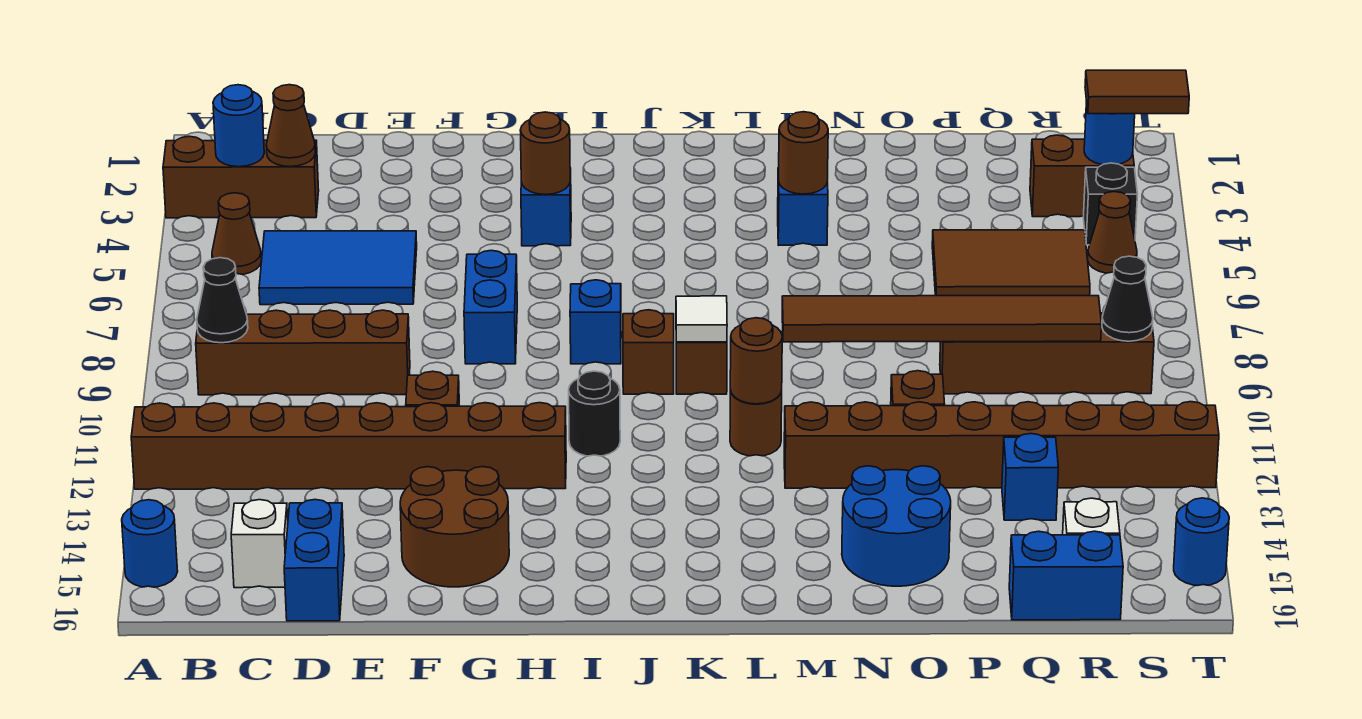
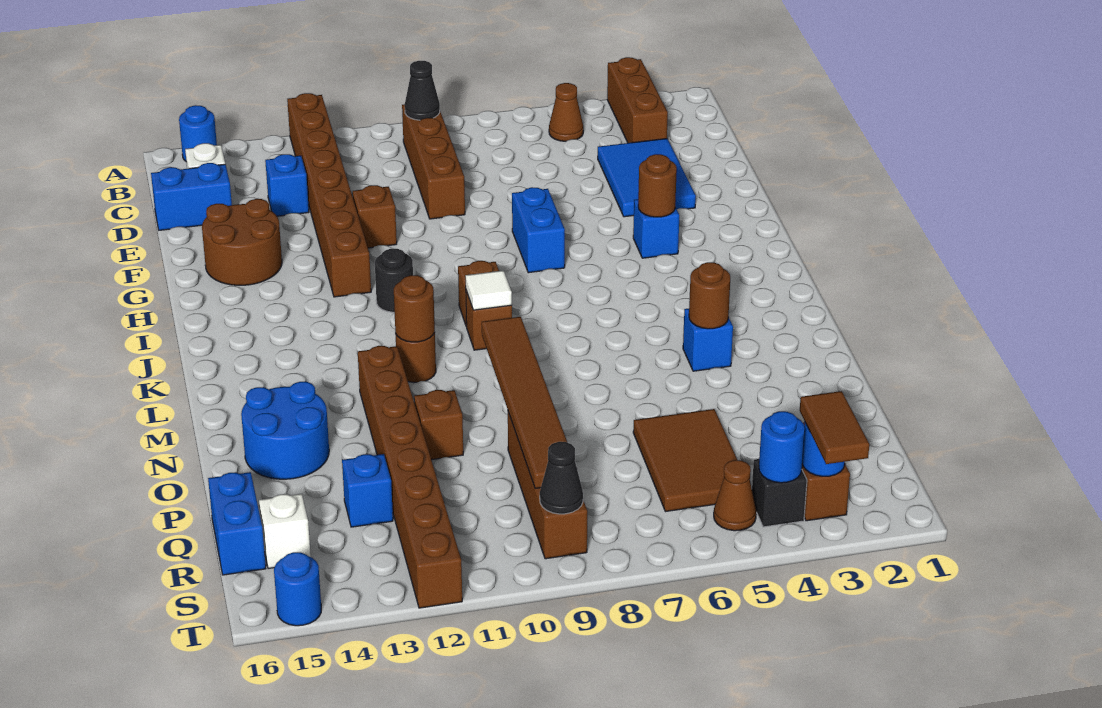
blue 1x1 round brick [213,85,264,167] -> blue 1x1 round brick moved to [759,411,805,483]
brown 1x1 cone [266,85,315,167] -> none
blue 2x3 tile [259,231,417,305] -> blue 2x3 tile moved to [598,139,696,217]
blue 1x2 brick [464,250,517,364] -> blue 1x2 brick turned to [512,187,565,273]
blue 1x1 brick [570,280,621,364] -> blue 1x1 brick moved to [265,154,309,216]

